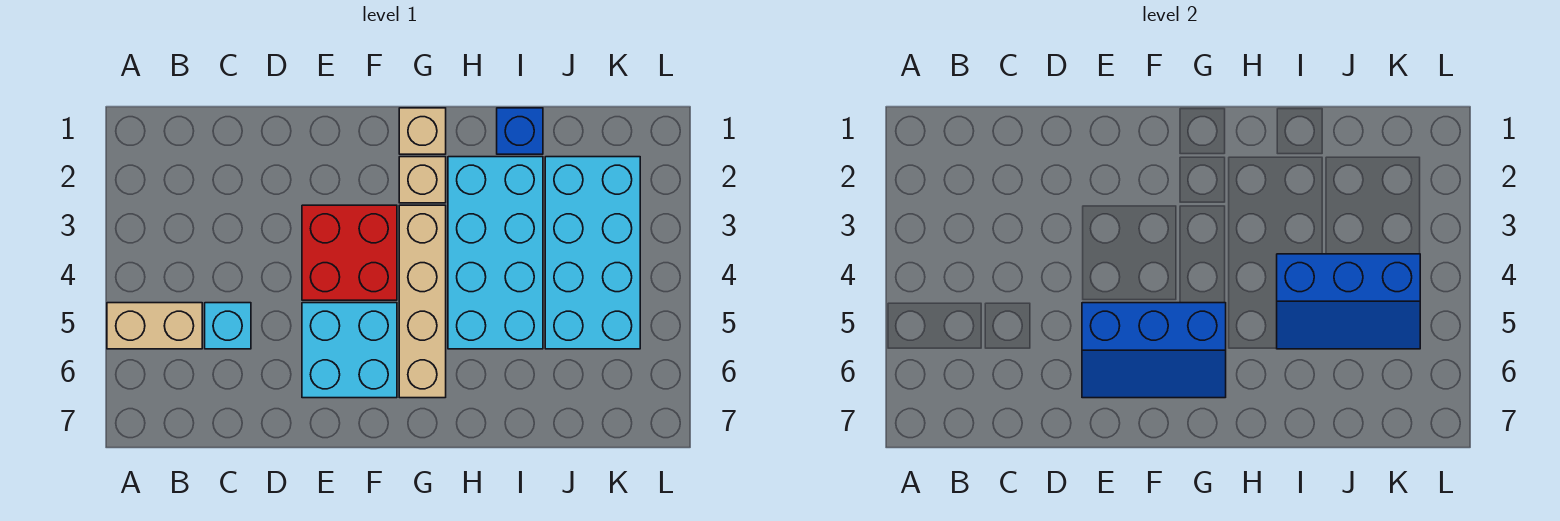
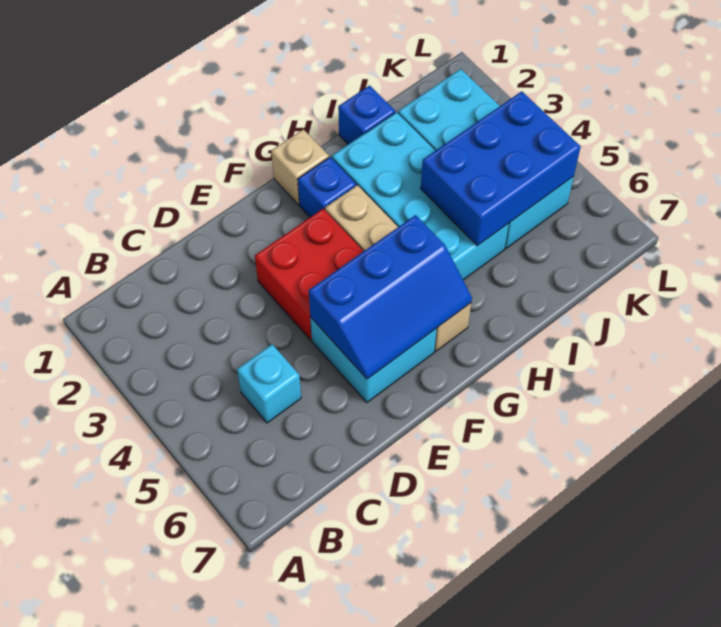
tan 1x2 brick [107,303,202,349] -> none
tan 1x1 brick [399,157,446,203] -> blue 1x1 brick [298,157,356,217]
blue 2x3 slope [1277,254,1420,349] -> blue 2x3 brick [421,91,580,246]

